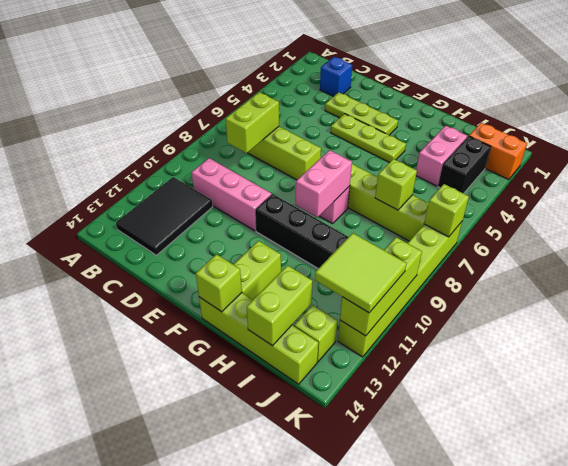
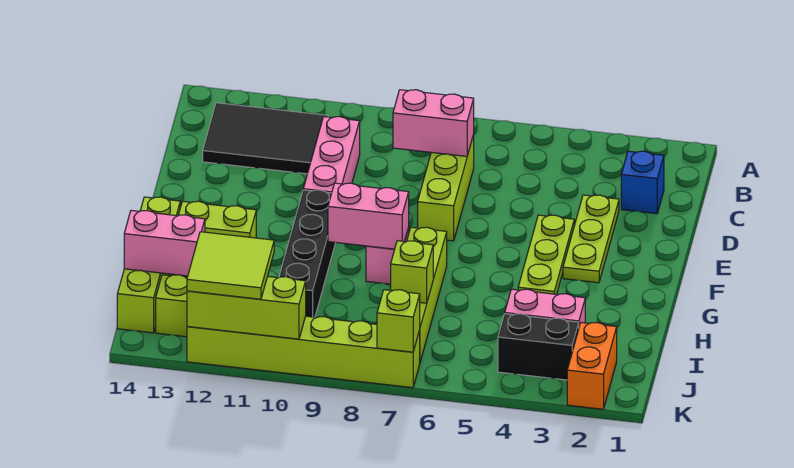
lime 1x2 brick [226,92,279,153] -> pink 1x2 brick [393,90,474,156]
lime 1x1 brick [196,254,242,312] -> none
lime 1x2 brick [247,265,313,346] -> pink 1x2 brick [124,210,205,276]

